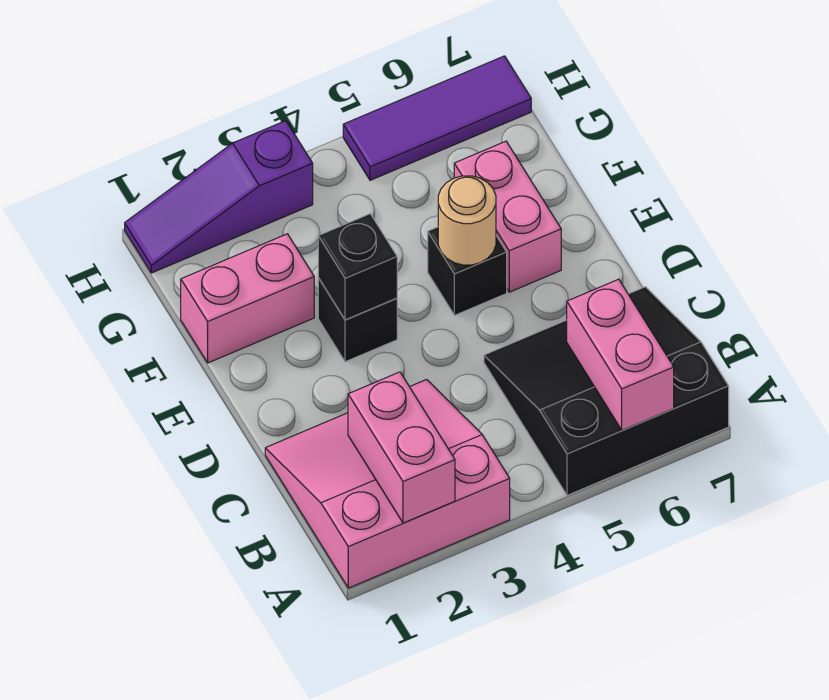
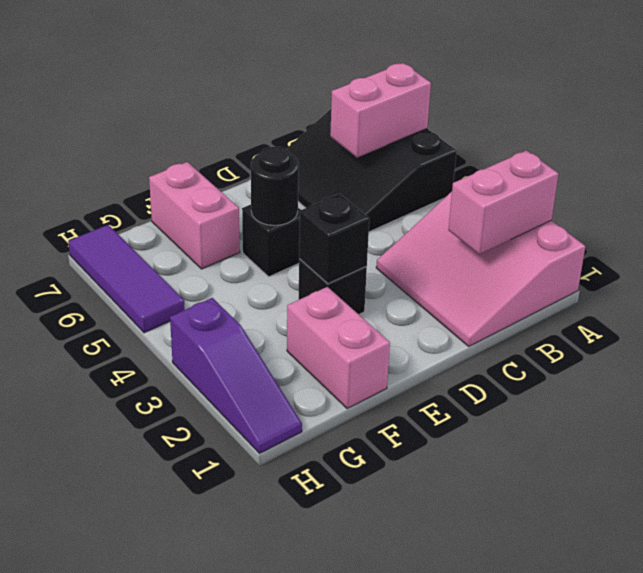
tan 1x1 round brick [438,176,496,265] -> black 1x1 round brick [251,147,298,226]
pink 1x2 brick [454,141,561,292] -> pink 1x2 brick turned to [149,162,240,269]

